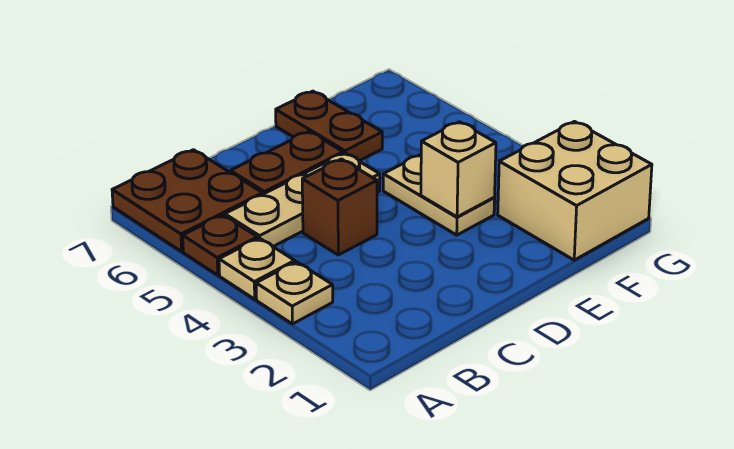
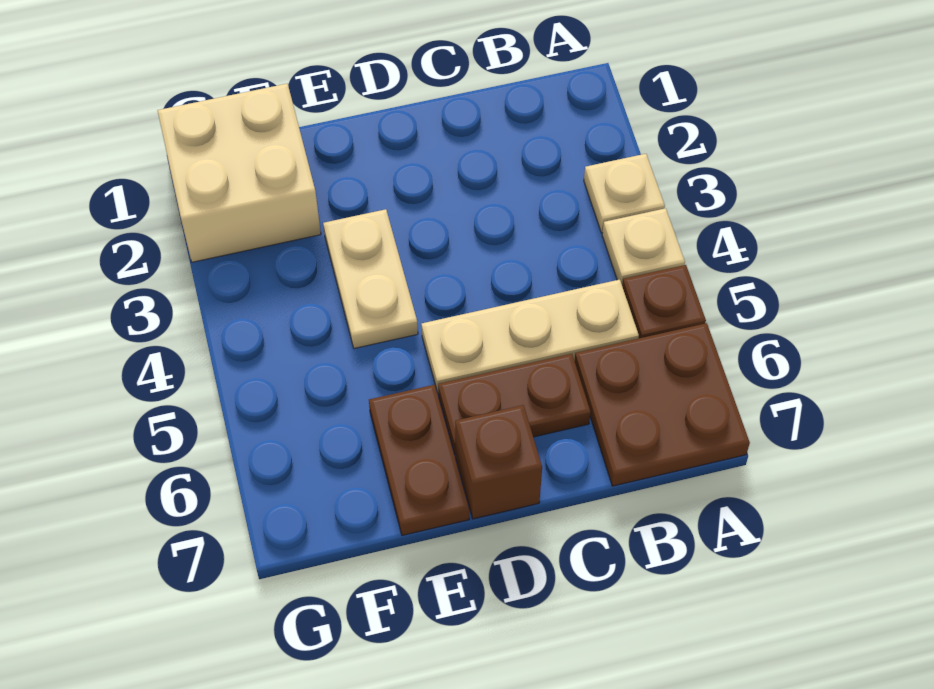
brown 1x1 brick [302,159,377,255] -> brown 1x1 brick moved to [455,405,542,519]
tan 1x1 brick [421,122,496,217] -> none

